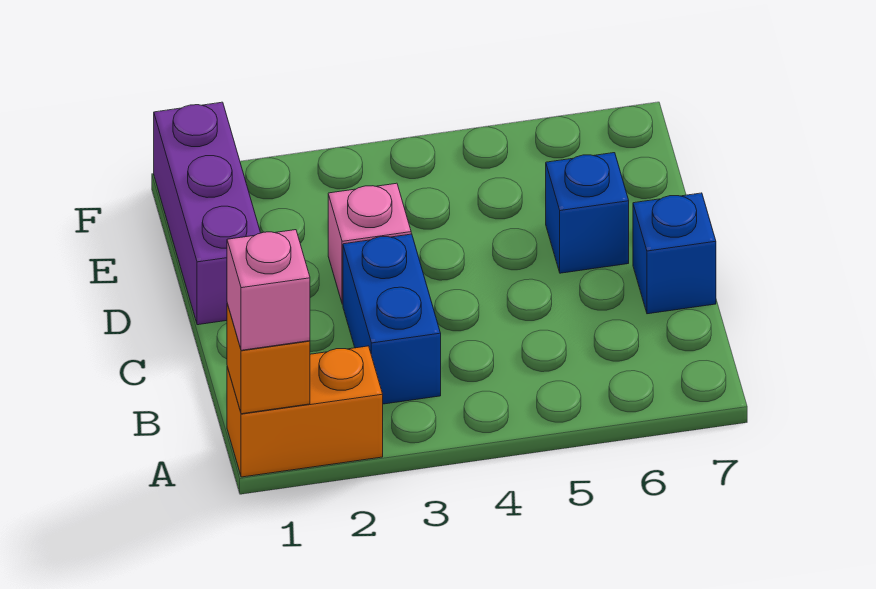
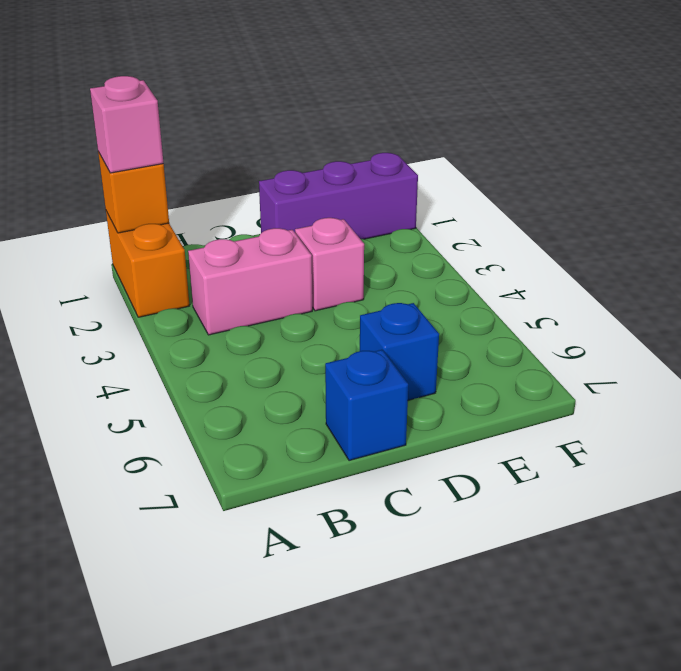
blue 1x2 brick [343,234,441,404] -> pink 1x2 brick [188,228,312,335]

